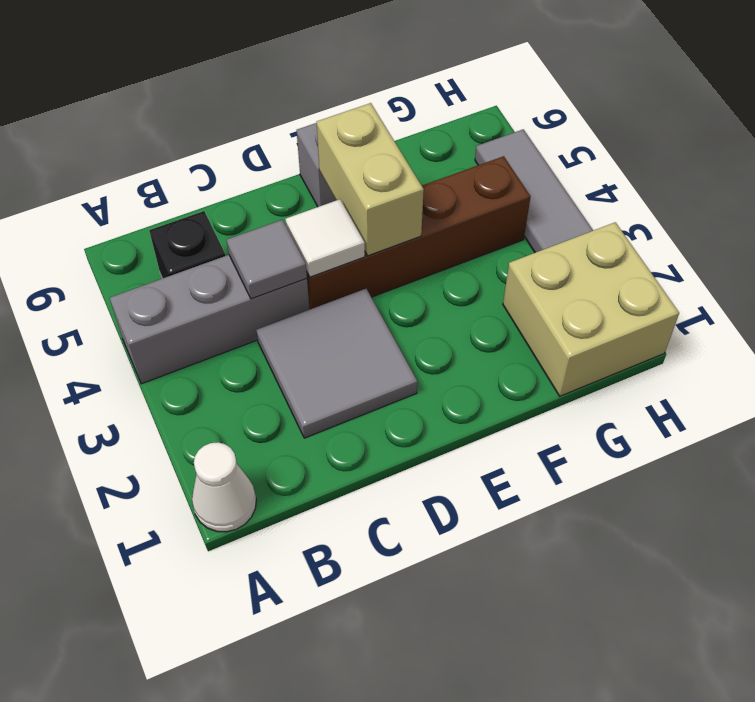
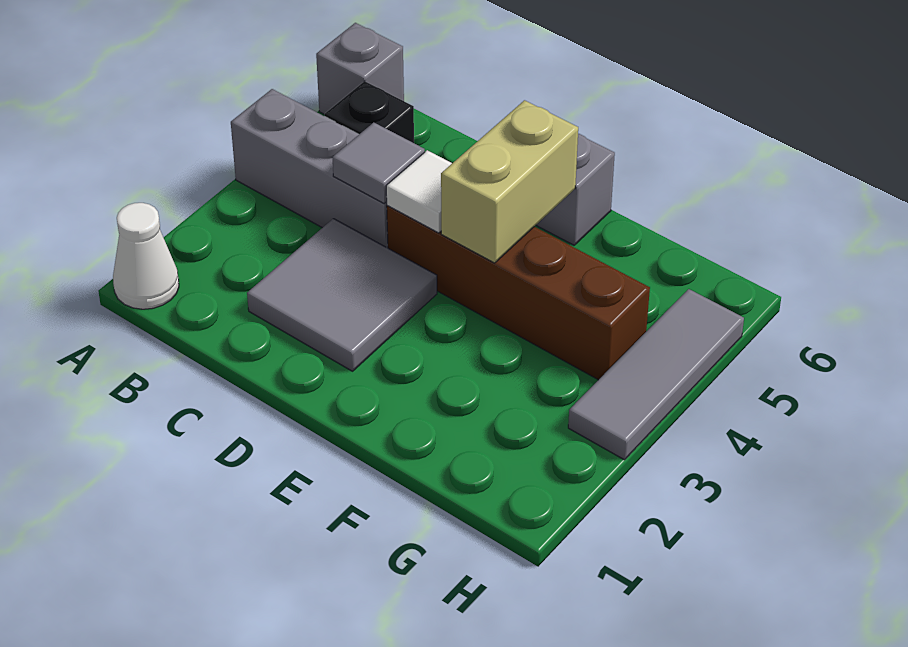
none -> grey 1x1 brick [316,23,404,115]
tan 2x2 brick [503,222,679,396] -> none

